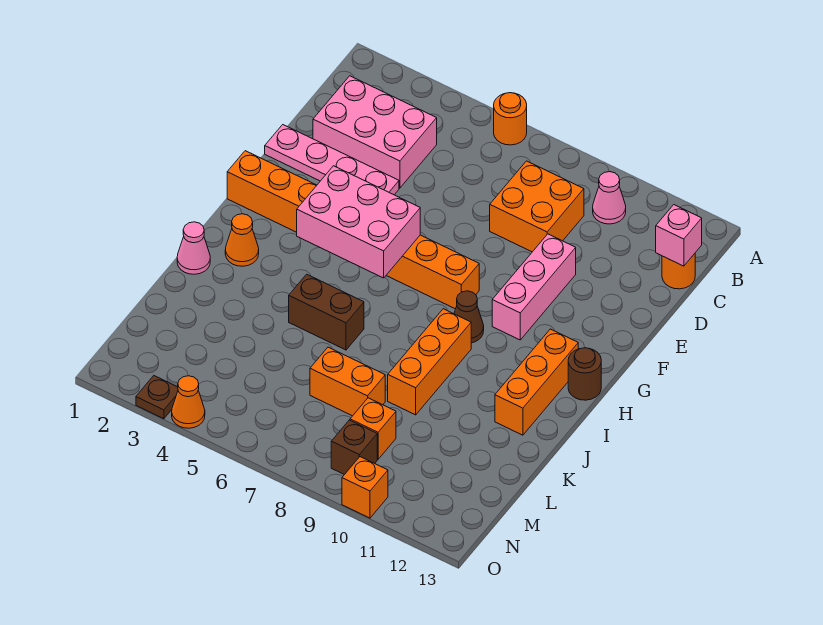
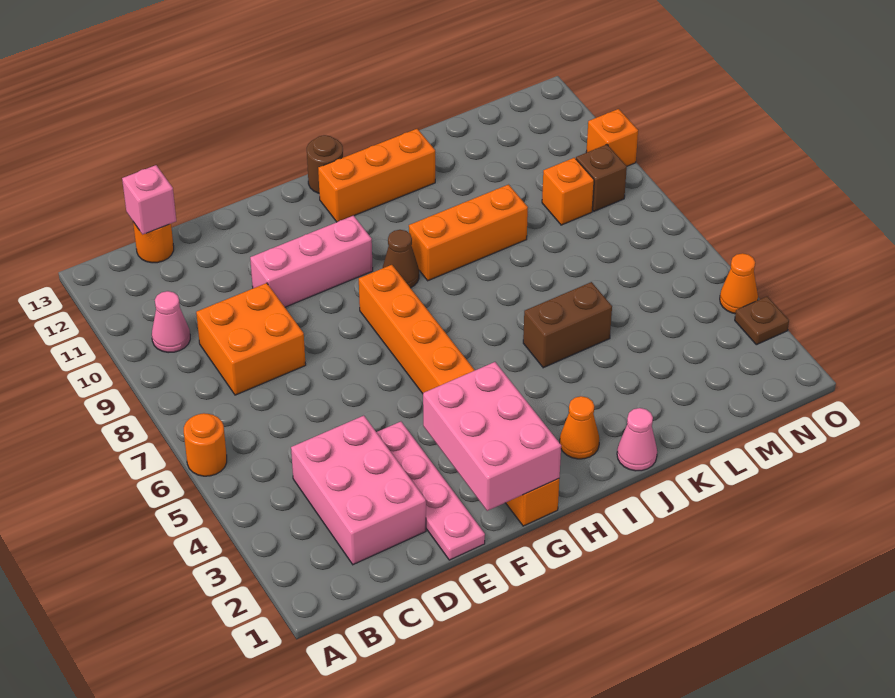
pink 2x3 brick [297,166,420,278] -> pink 2x3 brick moved to [423,362,561,511]
brown 1x2 brick [289,274,364,350] -> brown 1x2 brick turned to [523,282,612,368]
orange 1x2 brick [310,347,385,416] -> none

